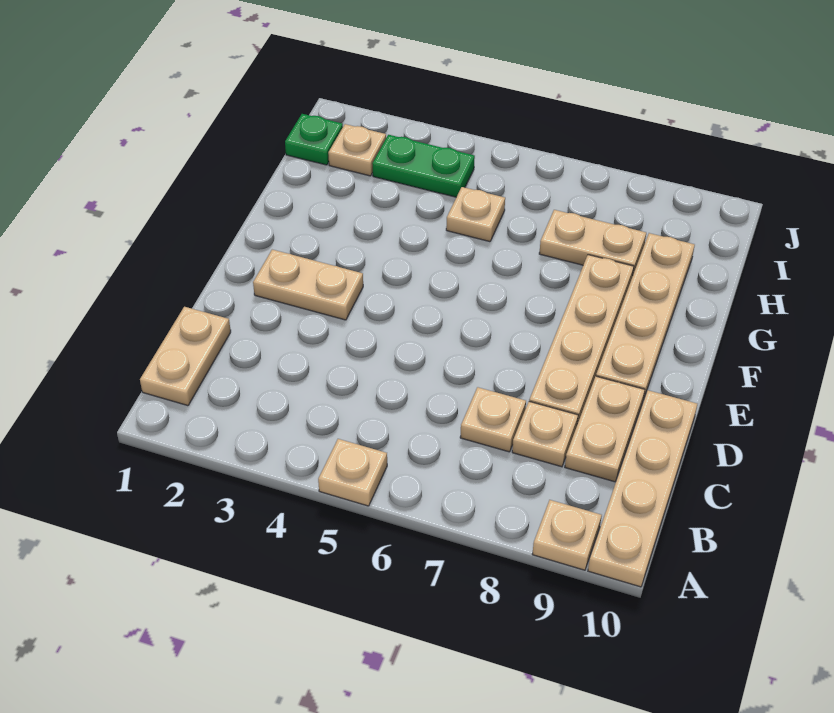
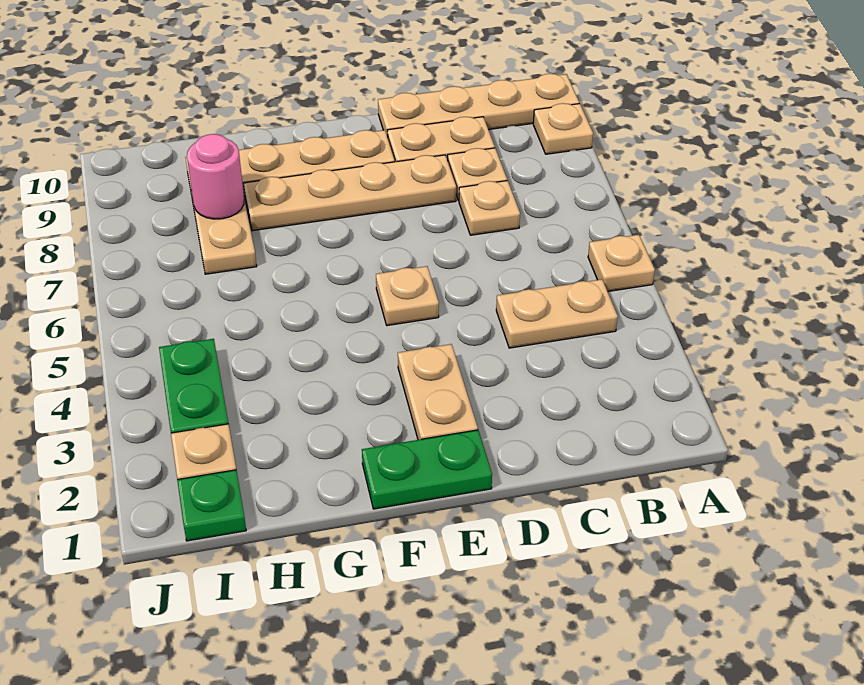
tan 1x2 plate [140,307,231,406] -> tan 1x2 plate moved to [496,279,618,348]
none -> green 1x2 plate [362,430,492,509]
tan 1x1 plate [446,187,505,242] -> tan 1x1 plate moved to [376,266,439,326]
none -> pink 1x1 round brick [187,134,244,219]

